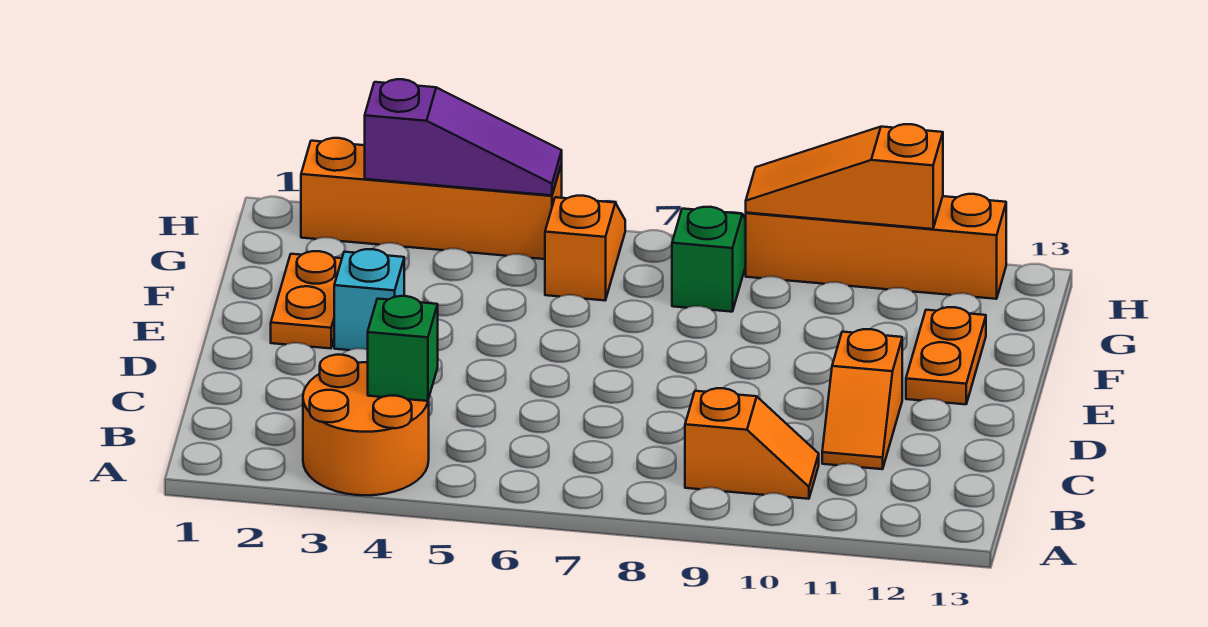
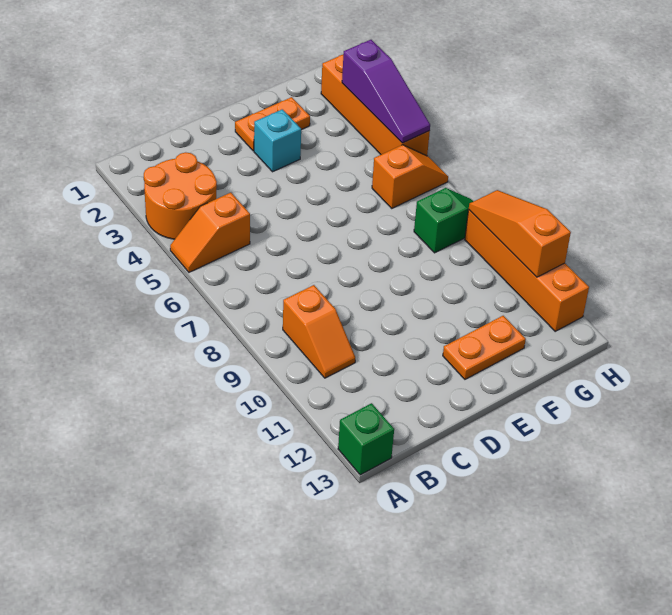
green 1x1 brick [368,296,438,401] -> green 1x1 brick moved to [338,403,394,475]
orange 1x2 slope [822,329,902,469] -> orange 1x2 slope moved to [170,193,250,272]

